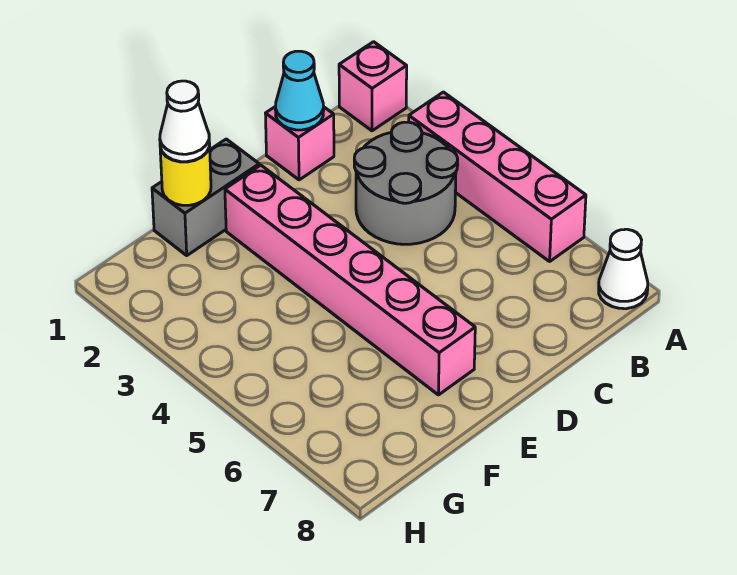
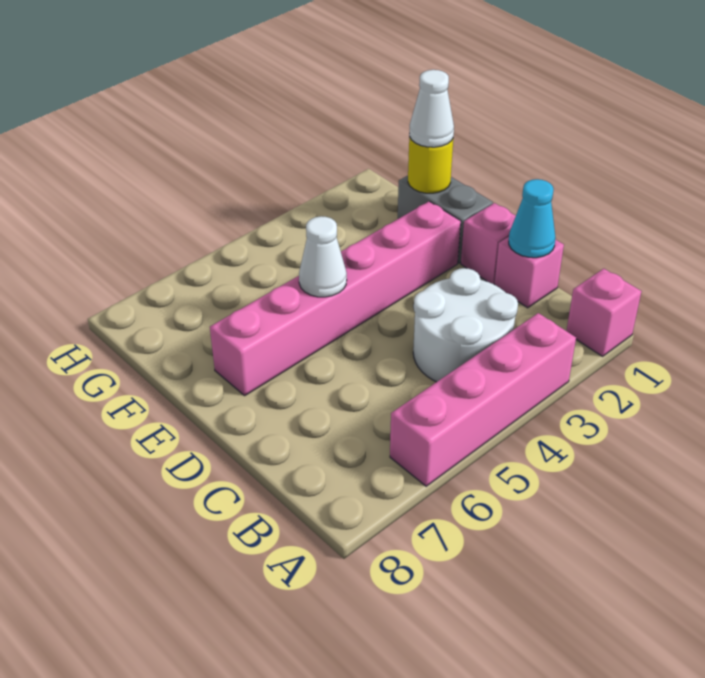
white 1x1 cone [599,229,648,309] -> white 1x1 cone moved to [299,216,347,297]
grey 2x2 round brick [354,122,458,244] -> white 2x2 round brick [413,268,518,382]
none -> pink 1x1 brick [461,203,516,284]

